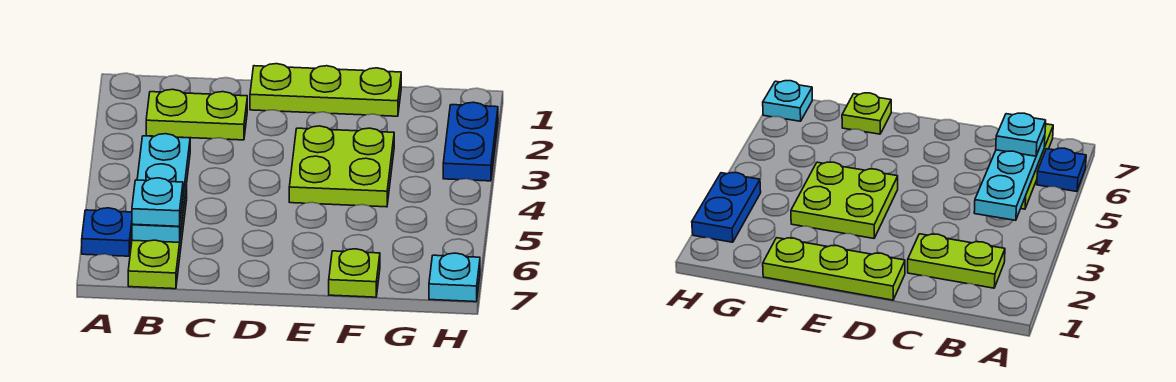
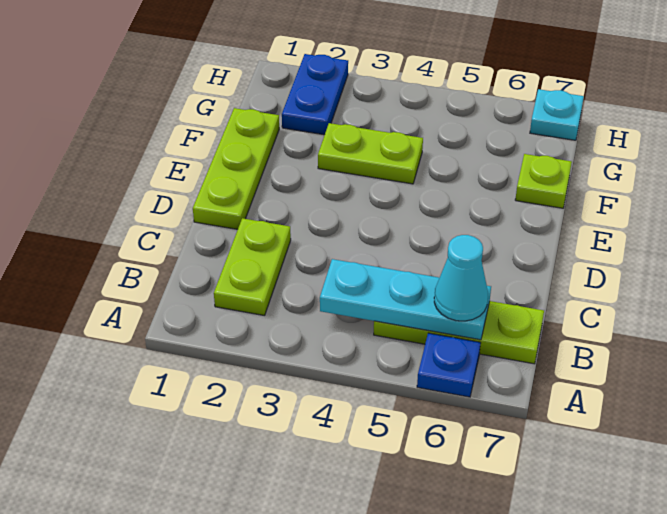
cyan 1x1 plate [132,178,183,226] -> cyan 1x1 cone [434,235,488,321]
lime 2x2 plate [289,126,394,207] -> lime 1x2 plate [318,123,423,184]
blue 1x2 plate [443,102,498,181] -> blue 1x2 plate turned to [282,54,348,135]

